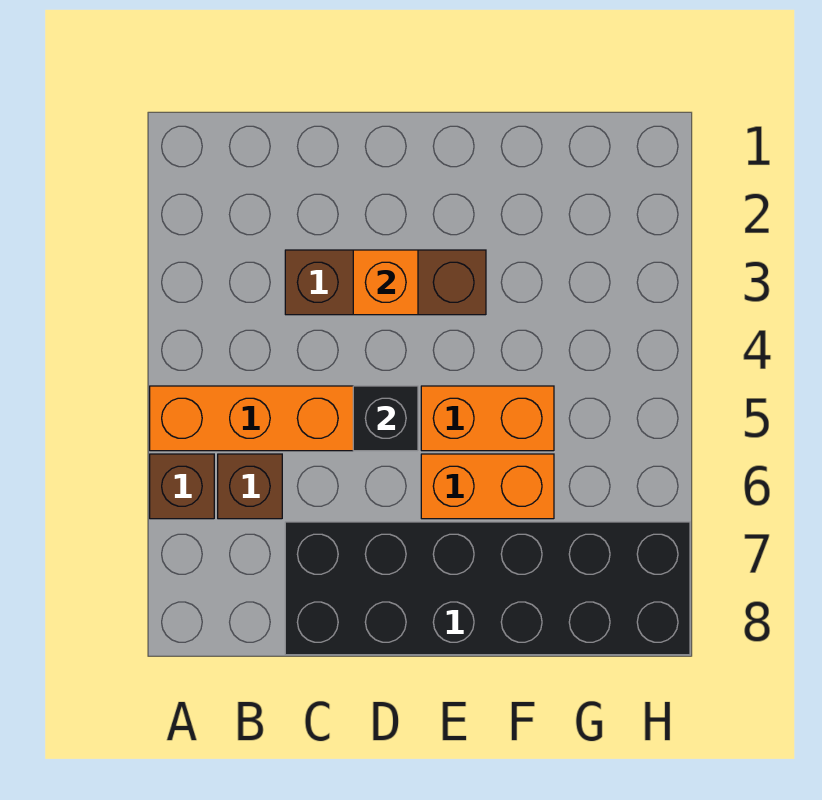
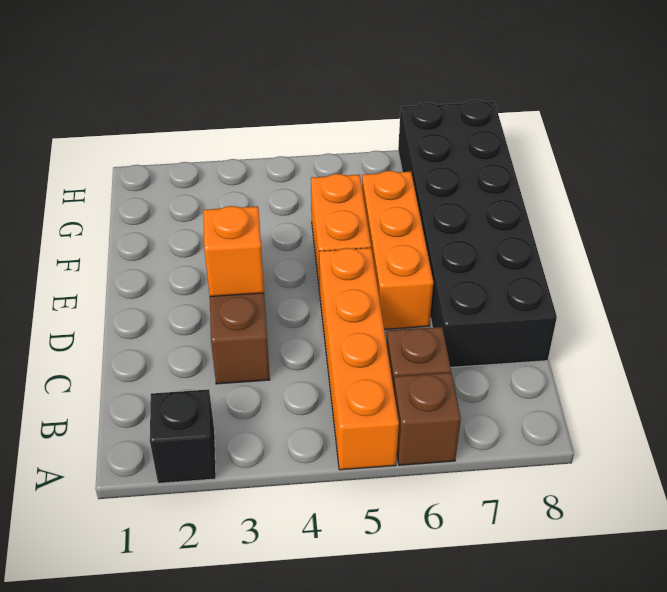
black 1x1 brick [353,386,418,451] -> black 1x1 brick moved to [150,389,216,483]
orange 1x2 brick [421,454,554,519] -> orange 1x3 brick [362,171,433,329]

